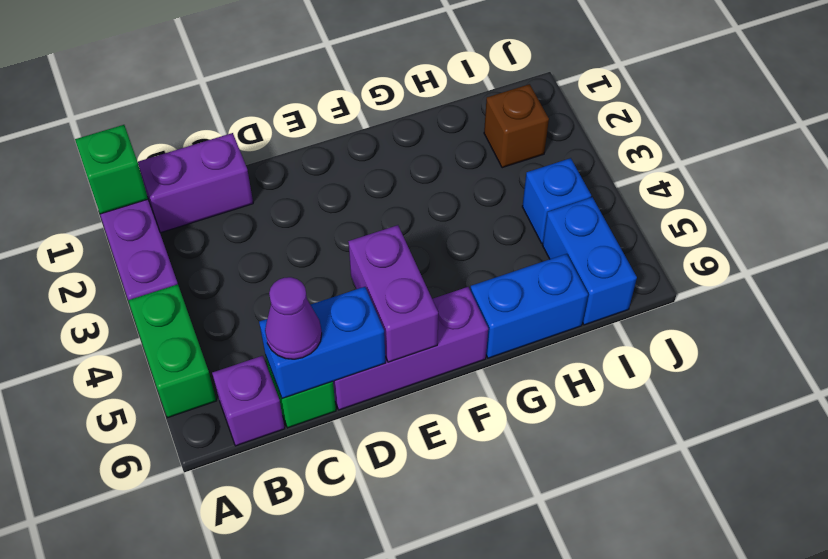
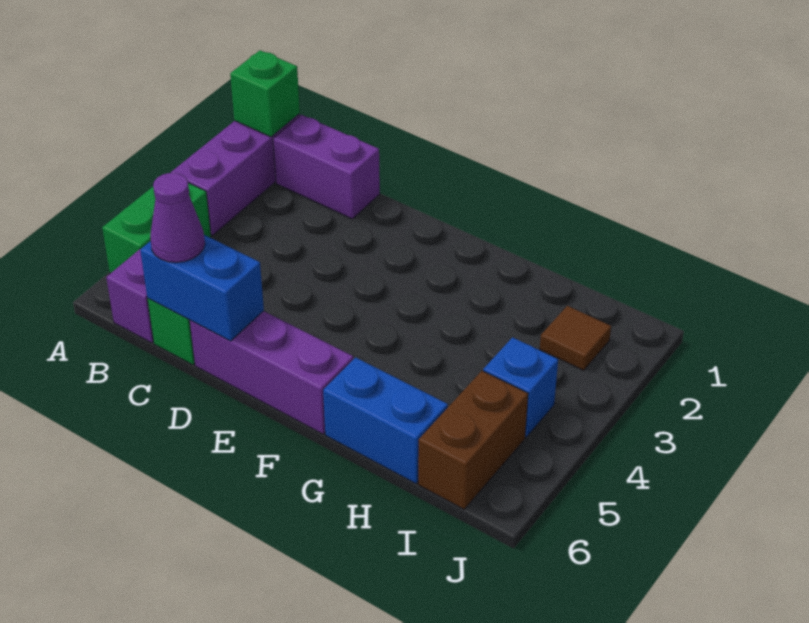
purple 1x2 brick [348,225,438,362] -> none
brown 1x1 brick [484,84,549,168] -> brown 1x1 tile [540,306,611,370]
blue 1x2 brick [543,197,637,325] -> brown 1x2 brick [418,371,528,509]

